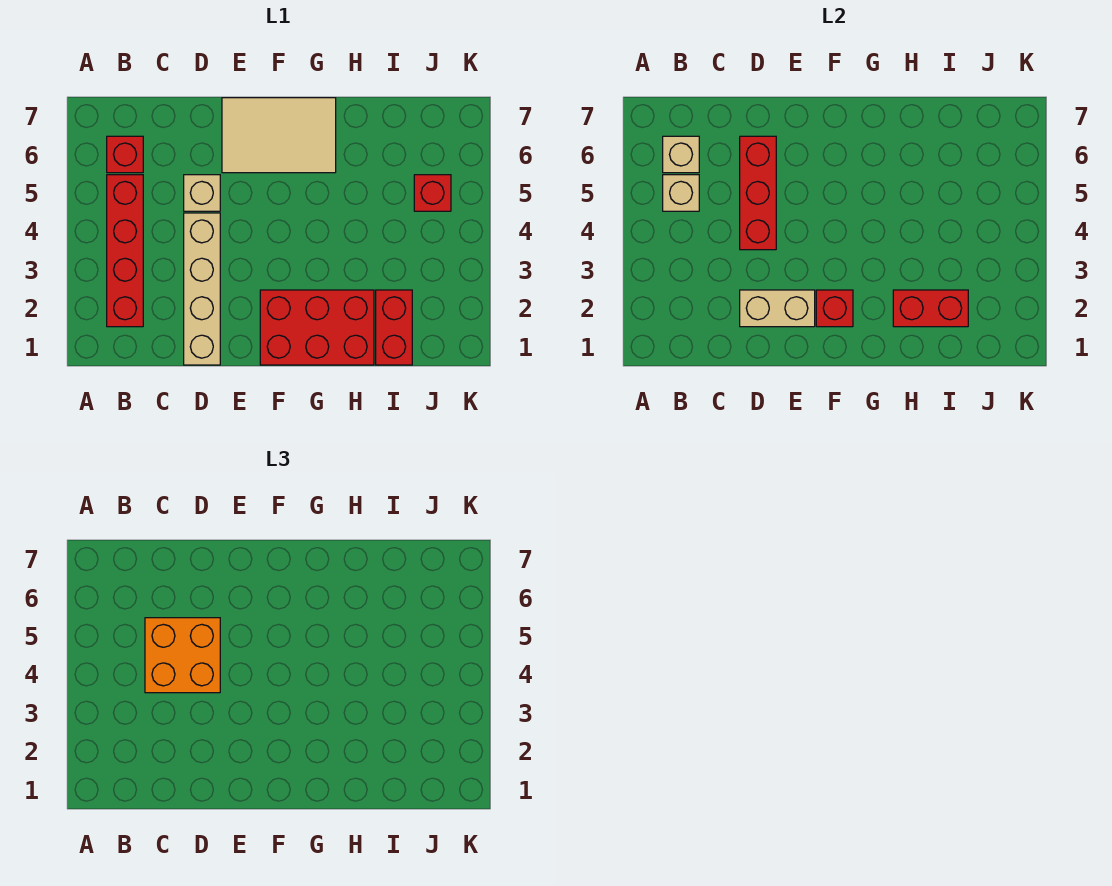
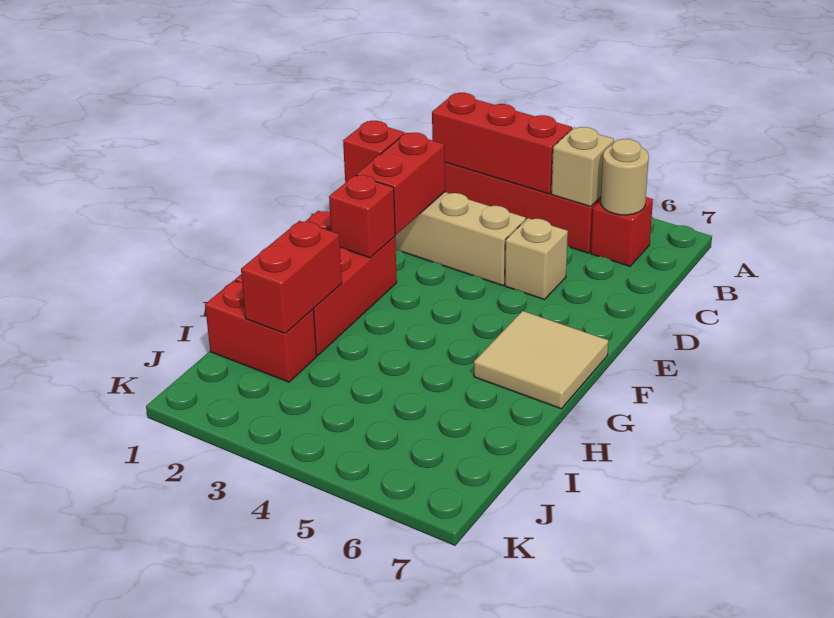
tan 1x1 brick [663,136,699,173] -> tan 1x1 round brick [601,139,649,215]
orange 2x2 brick [145,618,220,693] -> none
tan 1x2 brick [740,290,815,327] -> red 1x2 brick [356,133,445,234]
red 1x3 brick [740,136,776,250] -> red 1x3 brick moved to [432,93,572,194]
tan 2x3 tile [222,98,336,173] -> tan 2x2 tile [474,311,608,409]
red 1x1 brick [414,175,451,211] -> red 1x1 brick moved to [343,121,405,183]

